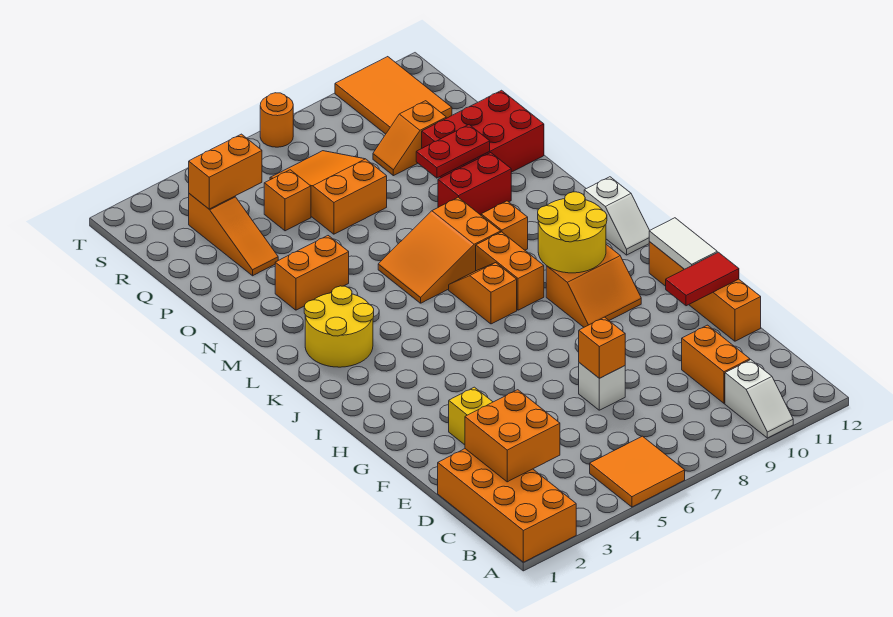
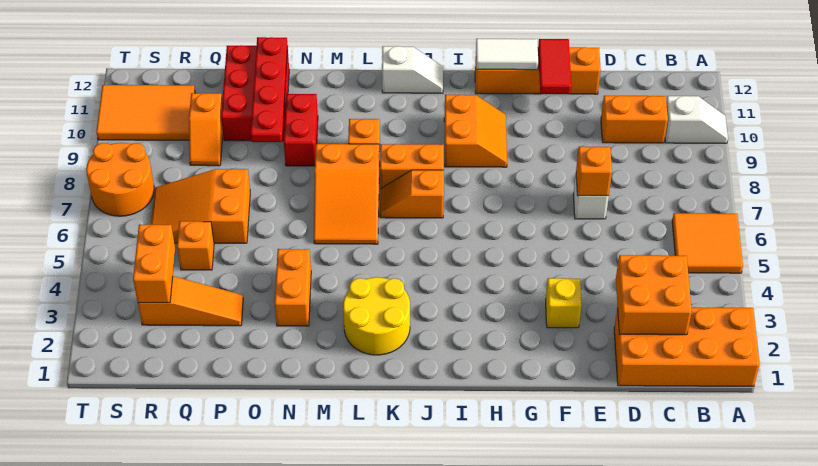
yellow 2x2 round brick [538,192,607,273] -> none
red 1x2 plate [416,125,490,178] -> red 1x4 plate [251,37,288,142]
orange 1x1 round brick [260,93,293,147] -> orange 2x2 round brick [86,143,154,216]

